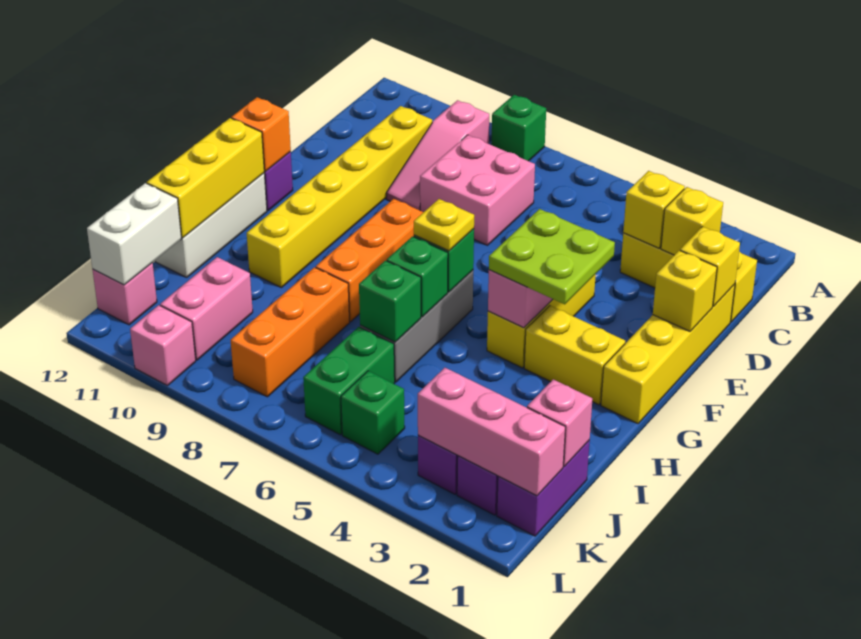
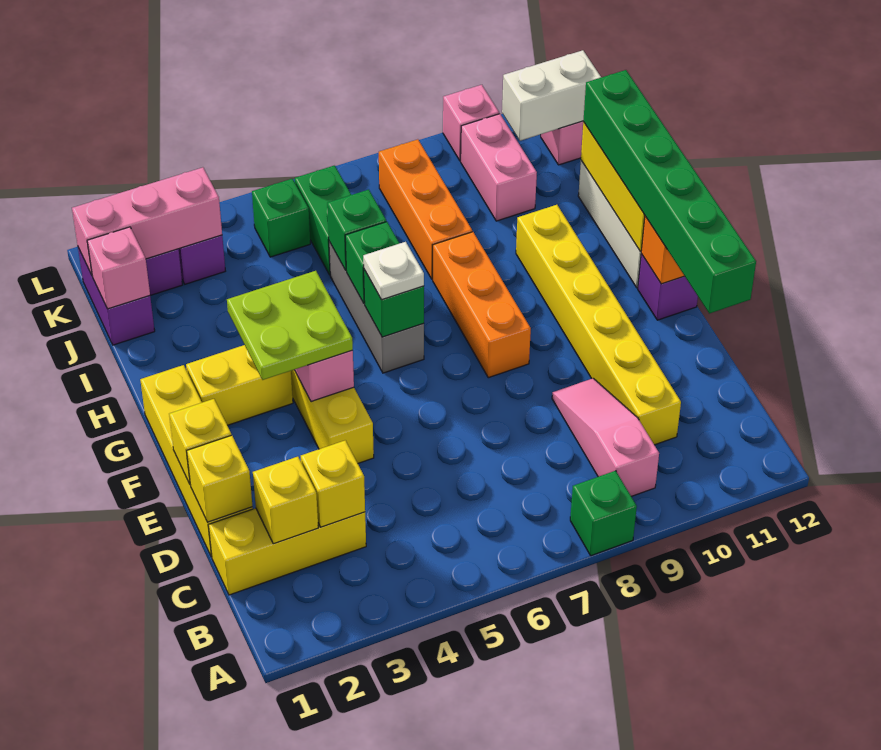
pink 2x2 brick [420,135,535,245] -> none
none -> green 1x6 brick [583,70,756,313]
yellow 1x1 plate [414,199,474,251] -> white 1x1 plate [363,242,424,300]
white 1x2 brick [87,183,182,285] -> white 1x2 brick turned to [502,50,601,141]

